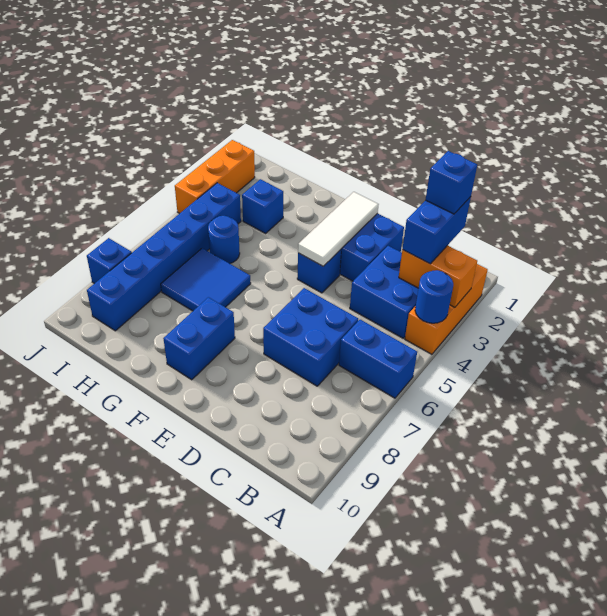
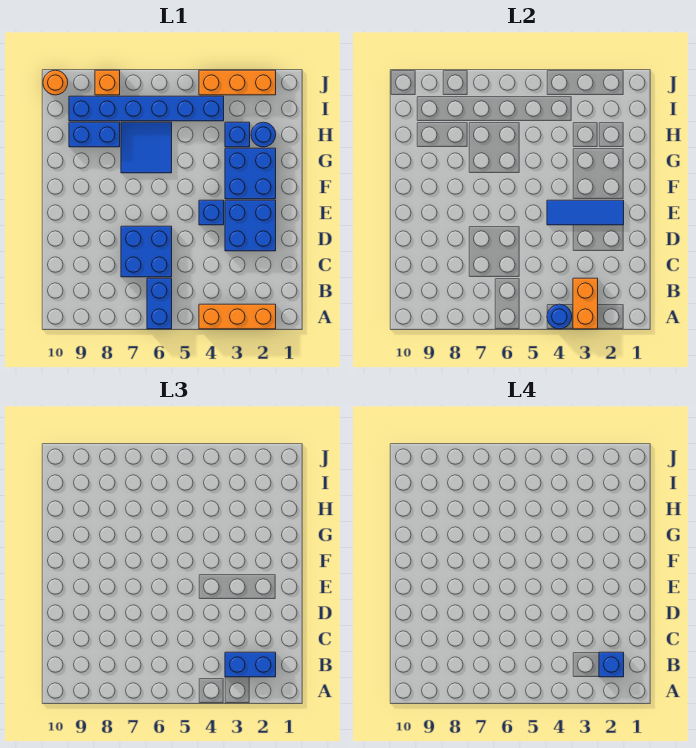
blue 2x2 brick [350,246,419,338] -> blue 2x2 brick moved to [225,148,276,199]
white 1x3 tile [298,192,379,266] -> blue 1x3 tile [547,200,624,225]
blue 1x2 brick [163,297,235,380] -> blue 1x2 brick moved to [69,122,120,147]
blue 1x1 round brick [208,216,240,264] -> blue 1x1 round brick moved to [251,122,276,147]
blue 1x1 brick [87,238,132,284] -> orange 1x1 brick [95,70,120,95]
none -> orange 1x1 round brick [43,70,68,95]

